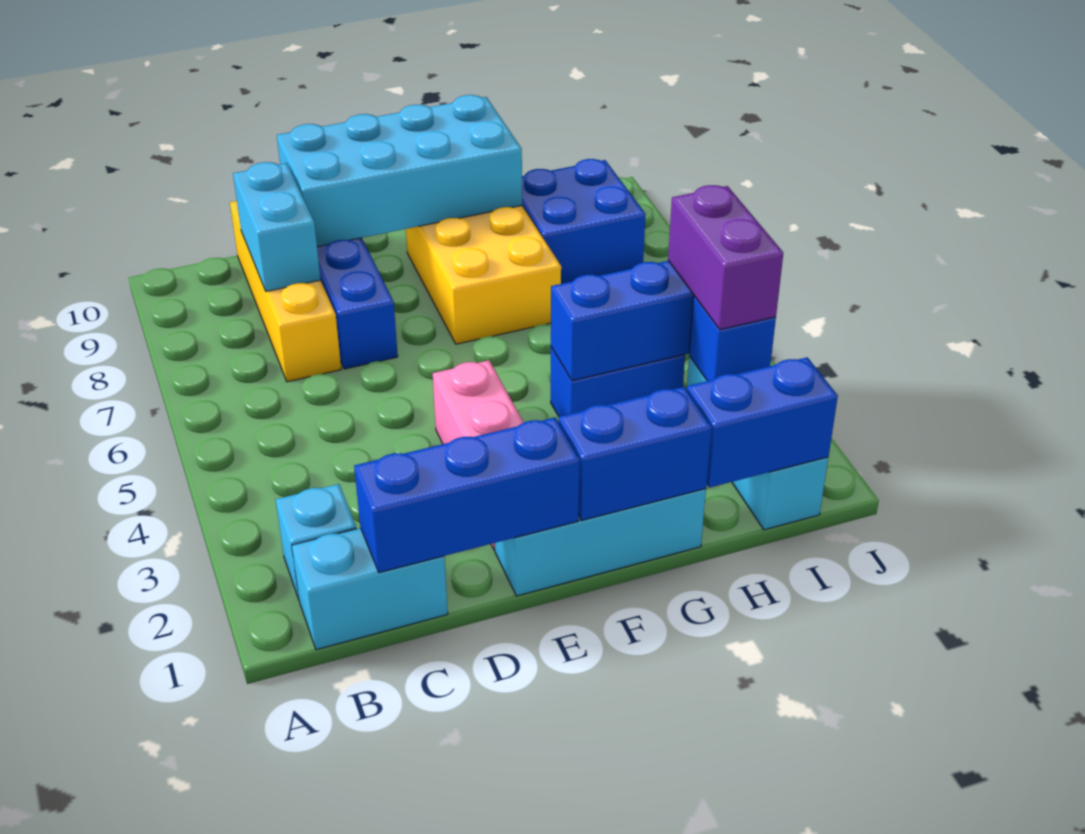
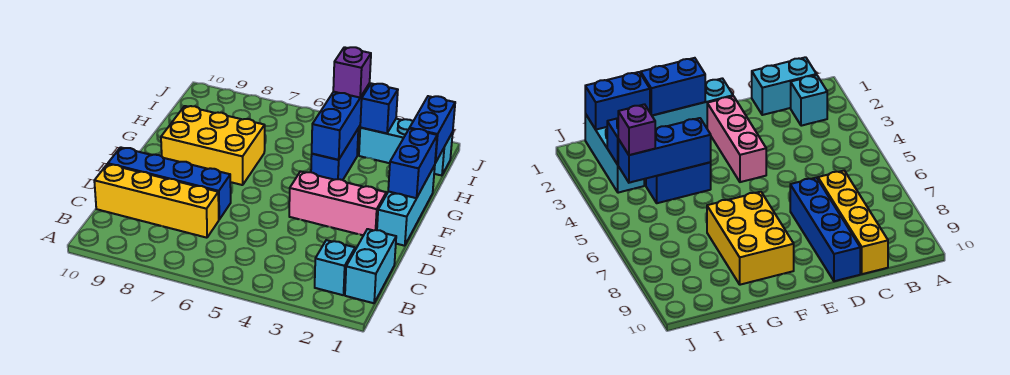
blue 1x3 brick [354,418,580,573] -> none
cyan 1x2 brick [233,162,321,291] -> none
cyan 2x4 brick [277,95,522,247] -> none
blue 2x2 brick [522,159,646,284] -> none
purple 1x2 brick [668,185,783,329] -> purple 1x1 brick [333,47,371,97]

